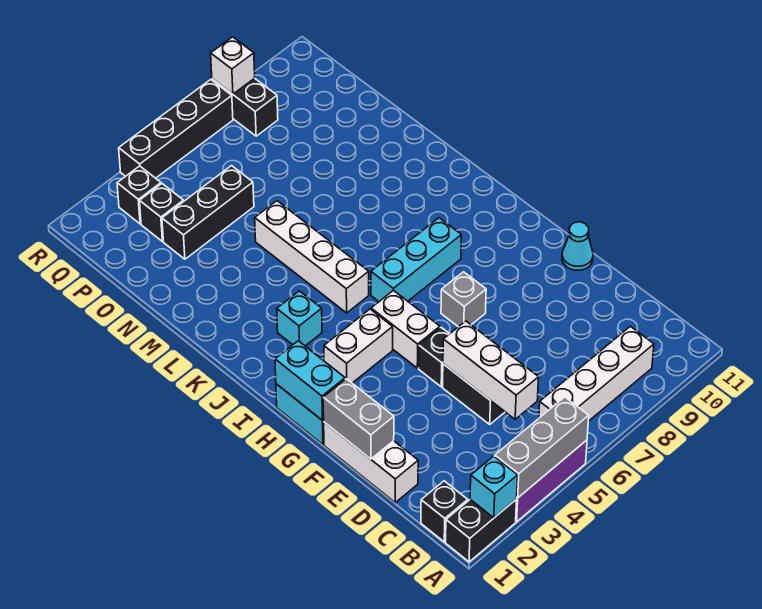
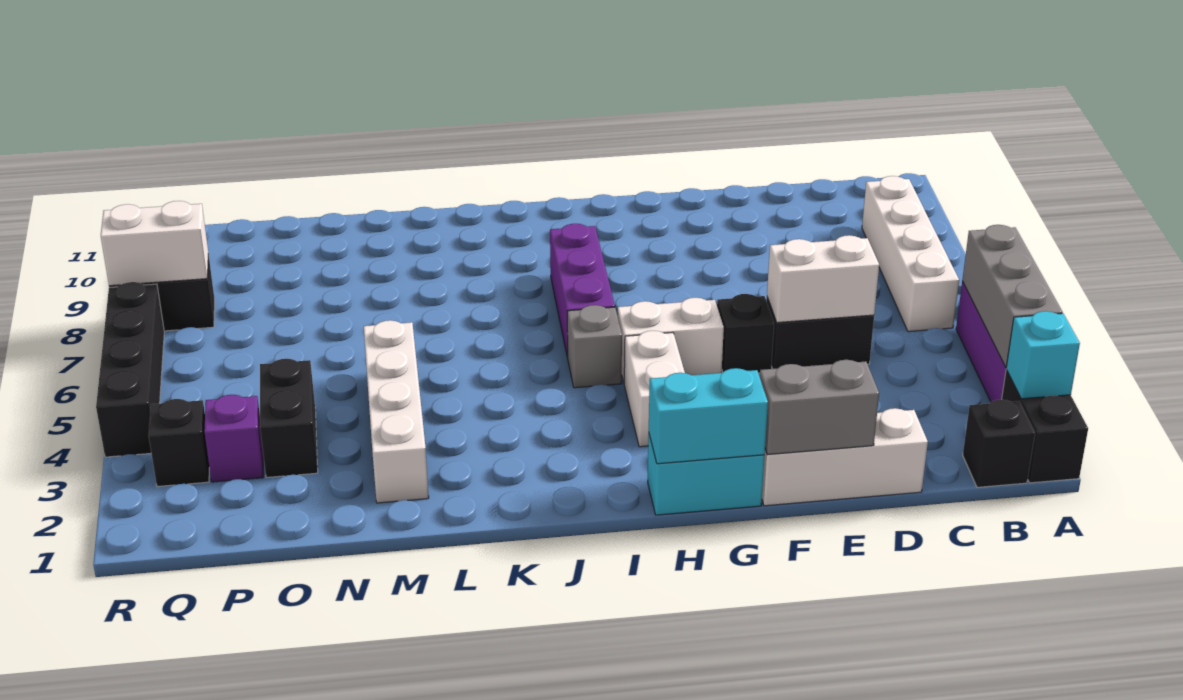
white 1x3 brick [443,321,539,419] -> white 1x2 brick [767,235,879,323]
cyan 1x1 cone [562,222,593,270] -> none
grey 1x1 brick [441,272,486,327] -> grey 1x1 brick moved to [567,305,622,388]
cyan 1x3 brick [371,218,461,302] -> purple 1x3 brick [550,224,615,358]
cyan 1x1 brick [277,291,322,346] -> none
white 1x4 brick [255,201,369,313] -> white 1x4 brick turned to [364,320,429,503]
black 1x3 brick [162,166,254,259] -> black 1x2 brick [260,359,318,478]
black 1x1 brick [140,184,184,242] -> purple 1x1 brick [204,395,263,482]
white 1x1 brick [211,37,255,94] -> white 1x2 brick [101,201,208,286]

